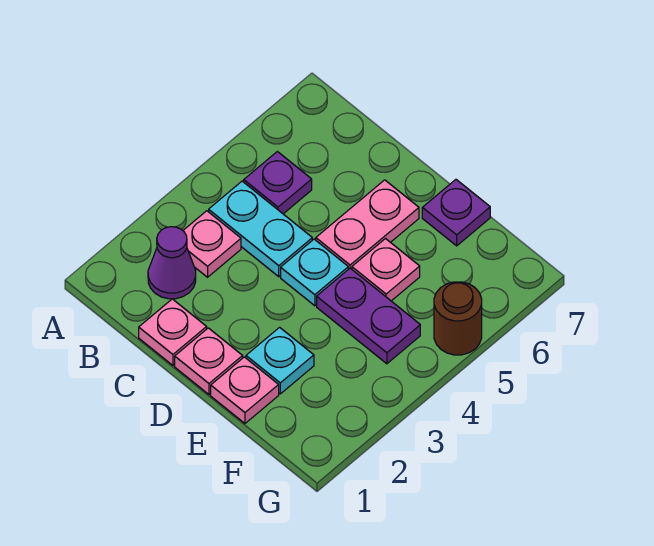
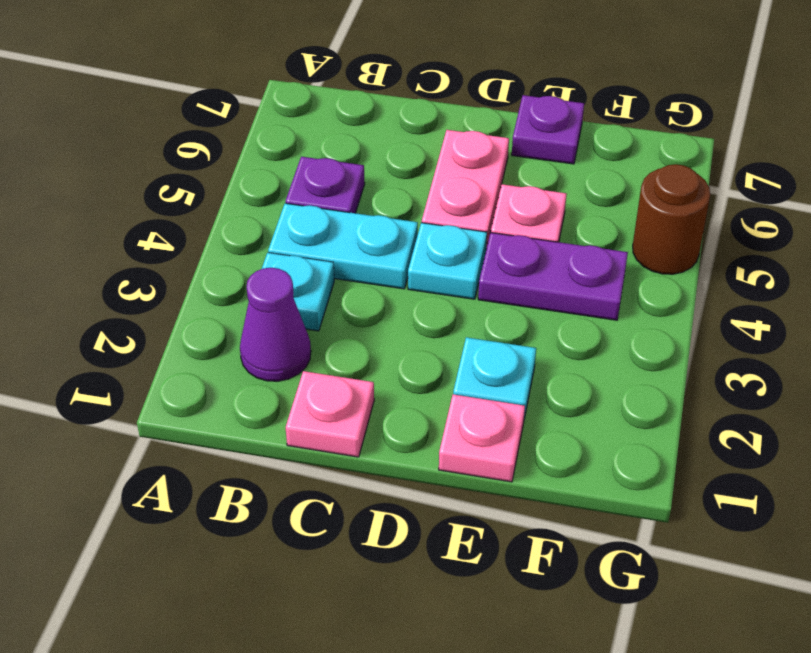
pink 1x1 plate [183,211,241,277] -> cyan 1x1 plate [262,253,334,331]
pink 1x1 plate [175,328,243,394] -> none

